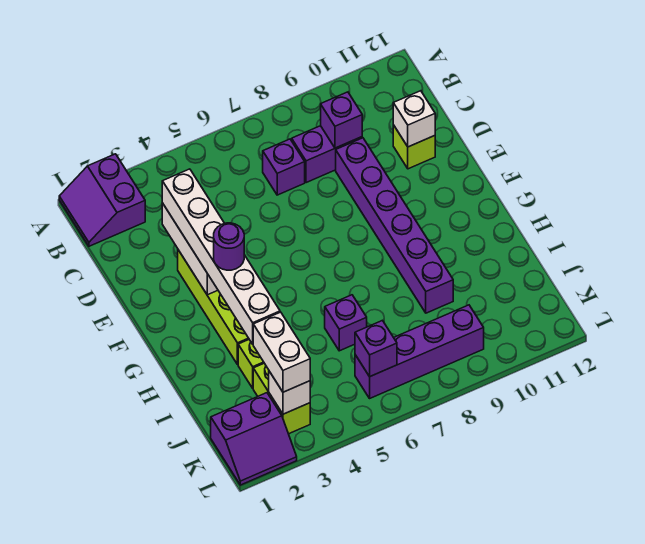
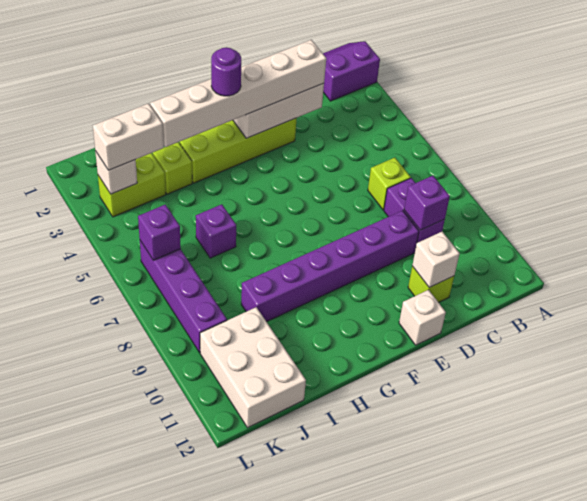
purple 1x1 brick [263,139,305,195] -> lime 1x1 brick [368,158,411,210]
none -> white 1x1 brick [399,290,446,345]
none -> white 2x3 brick [200,307,306,428]
purple 2x2 slope [211,393,297,485] -> none

